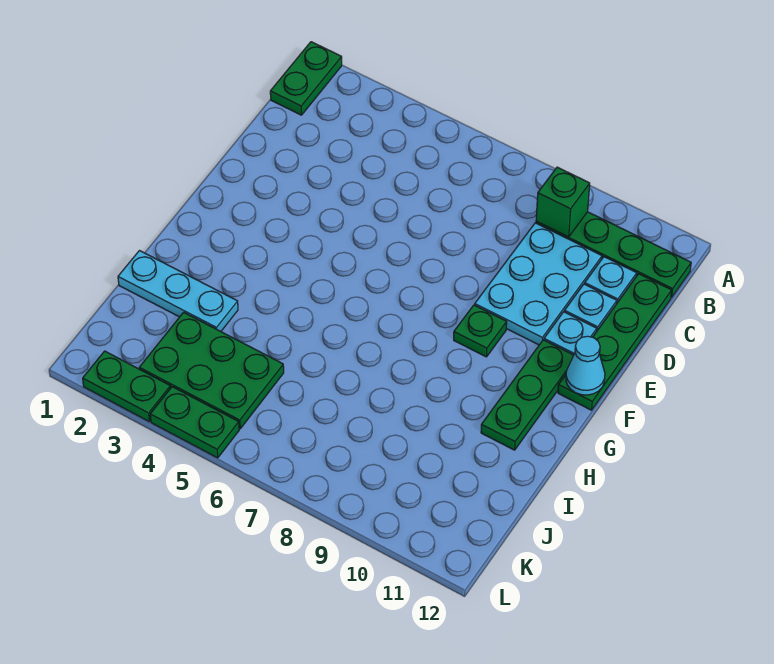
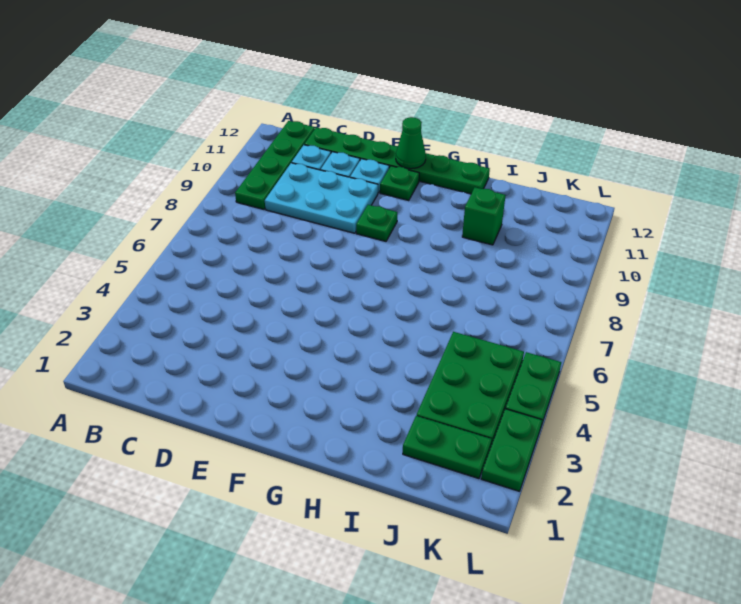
green 1x2 plate [270,42,342,115] -> green 1x2 plate moved to [403,416,492,479]
green 1x1 brick [536,167,590,237] -> green 1x1 brick moved to [462,188,506,245]
green 1x4 plate [558,274,672,410] -> green 1x6 plate [304,127,490,194]
green 1x3 plate [481,340,574,450] -> green 1x1 plate [380,166,419,200]
cyan 1x1 cone [566,336,605,395] -> green 1x1 cone [396,117,426,169]
cyan 1x3 plate [118,251,238,331] -> none

